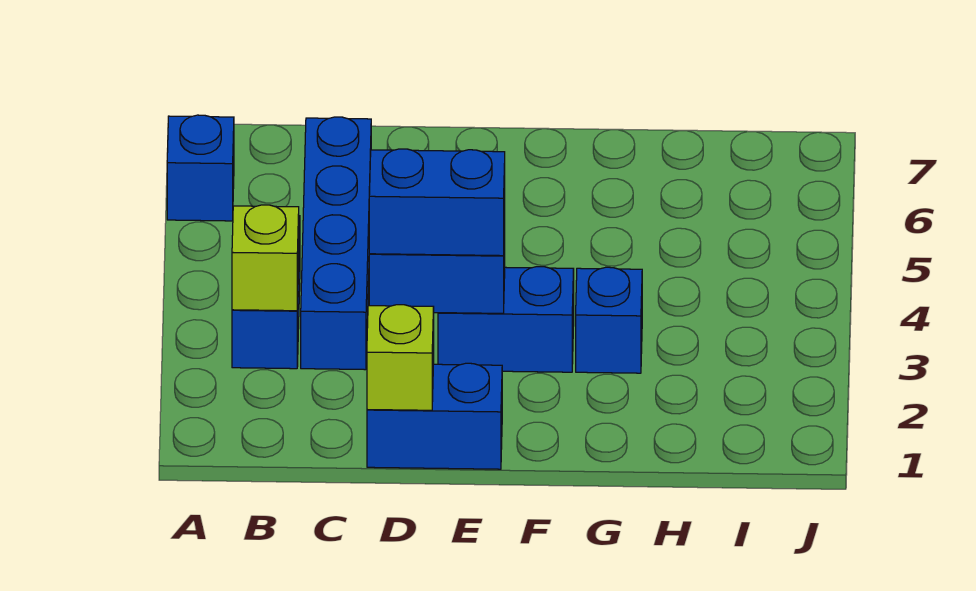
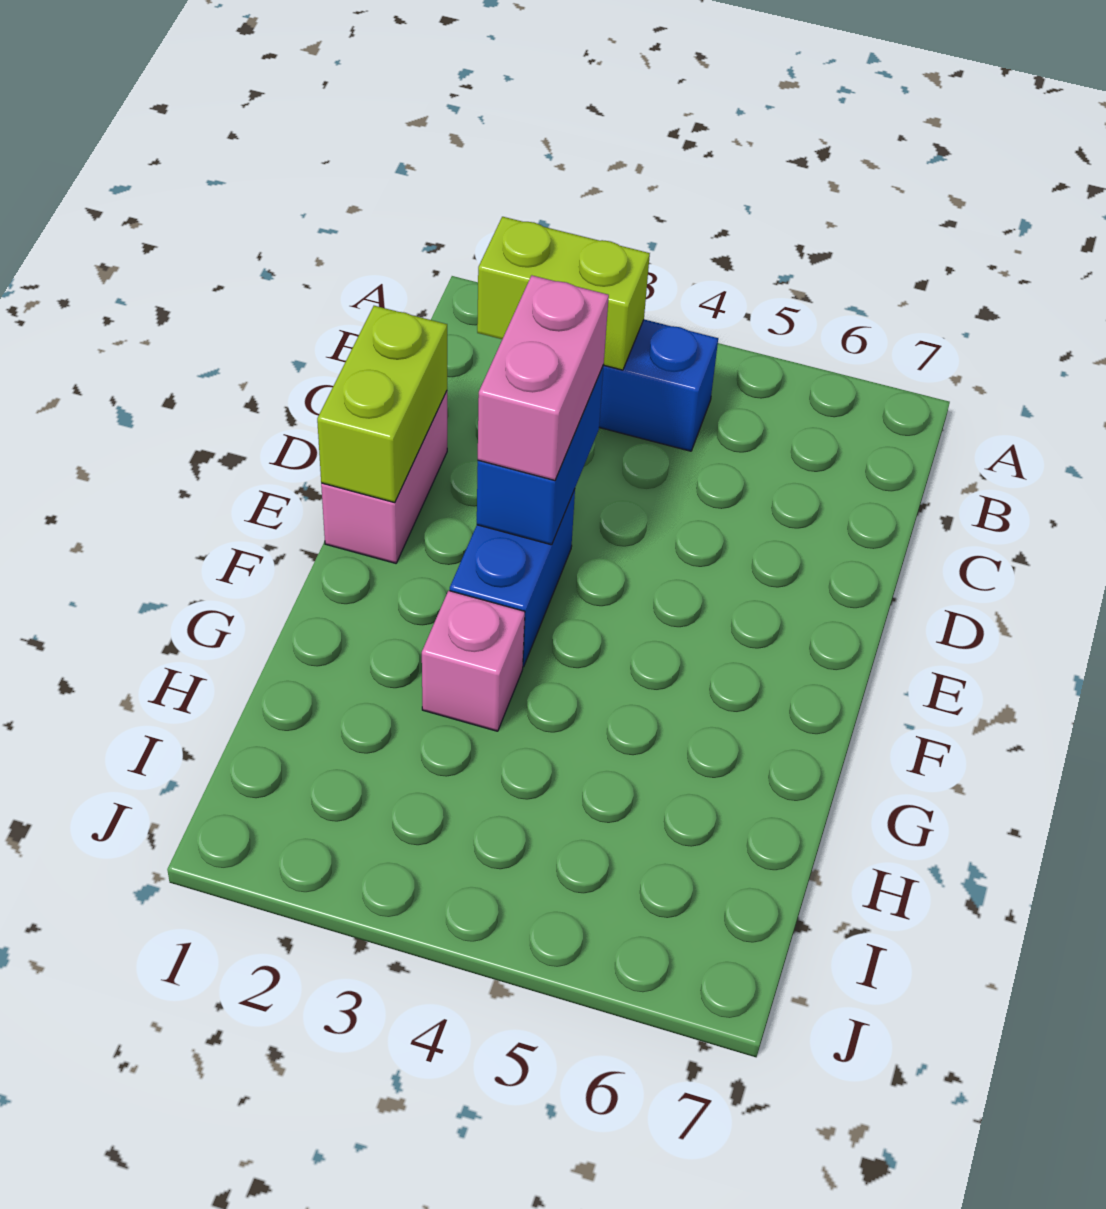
blue 1x1 brick [167,115,234,221] -> none
lime 1x1 brick [232,205,299,311] -> lime 1x2 brick [477,217,650,370]
blue 1x4 brick [301,117,371,370] -> none
blue 1x2 brick [367,363,502,469] -> pink 1x2 brick [321,391,447,563]
lime 1x1 brick [367,305,434,410] -> lime 1x2 brick [317,306,447,503]
blue 1x2 brick [369,149,505,256] -> pink 1x2 brick [478,275,609,481]
blue 1x1 brick [576,267,642,373] -> pink 1x1 brick [422,591,525,731]

